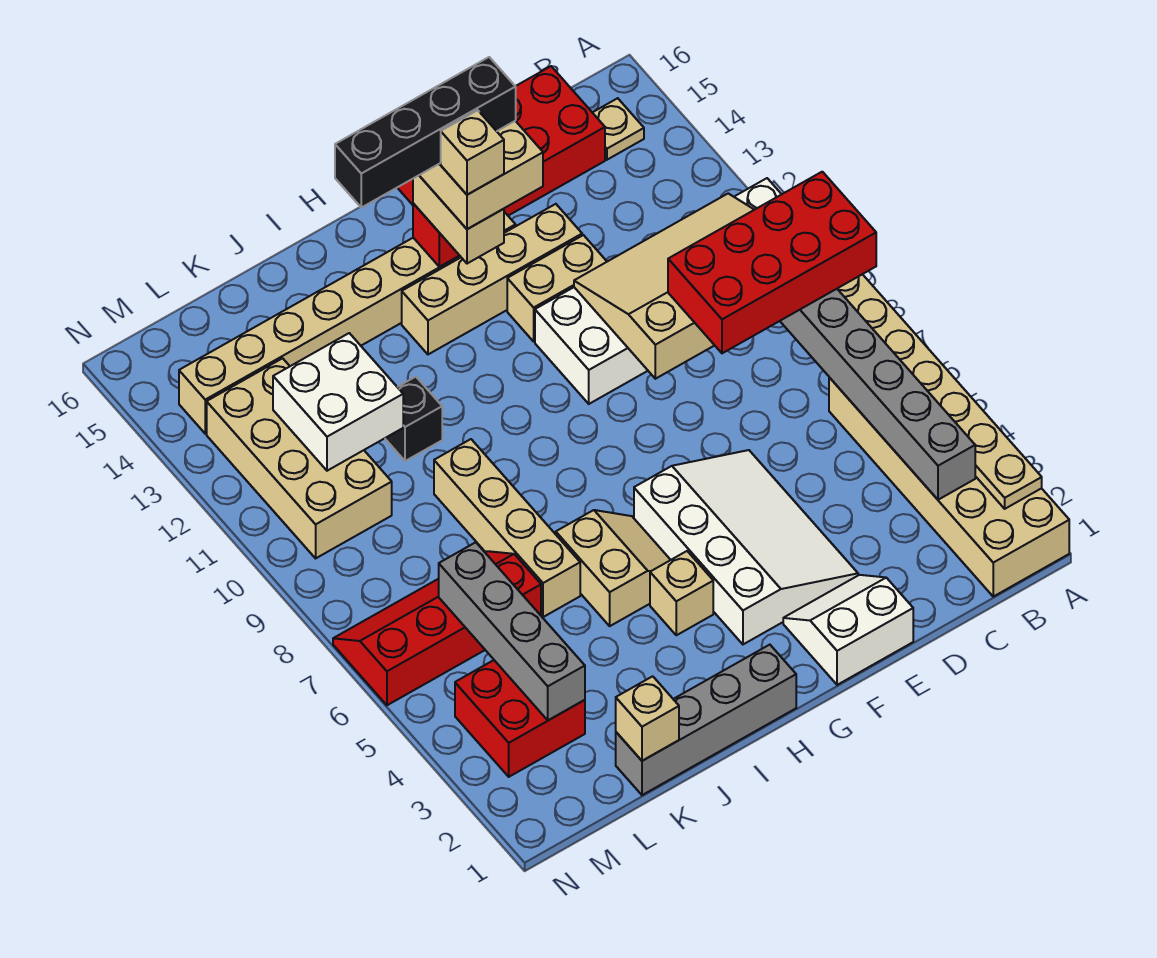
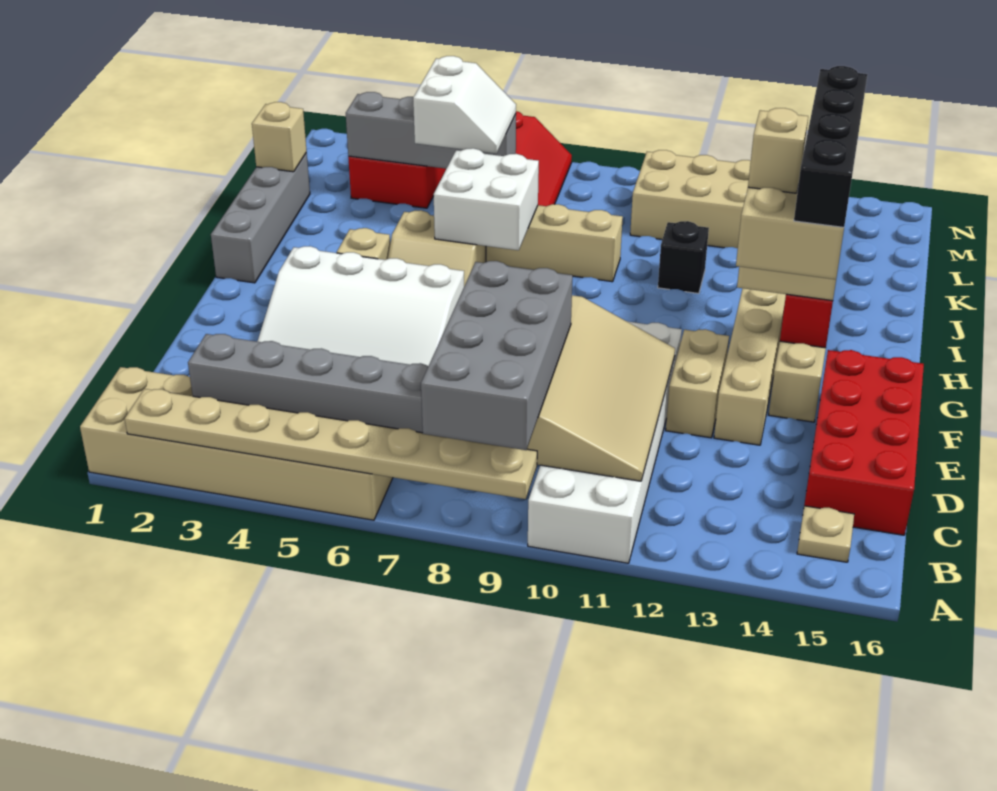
red 2x4 brick [668,172,876,353] -> grey 2x4 brick [421,261,573,450]
white 2x2 slope [783,575,913,685] -> white 2x2 slope moved to [413,56,516,154]
white 2x2 brick [273,333,403,471] -> white 2x2 brick moved to [434,148,539,250]

